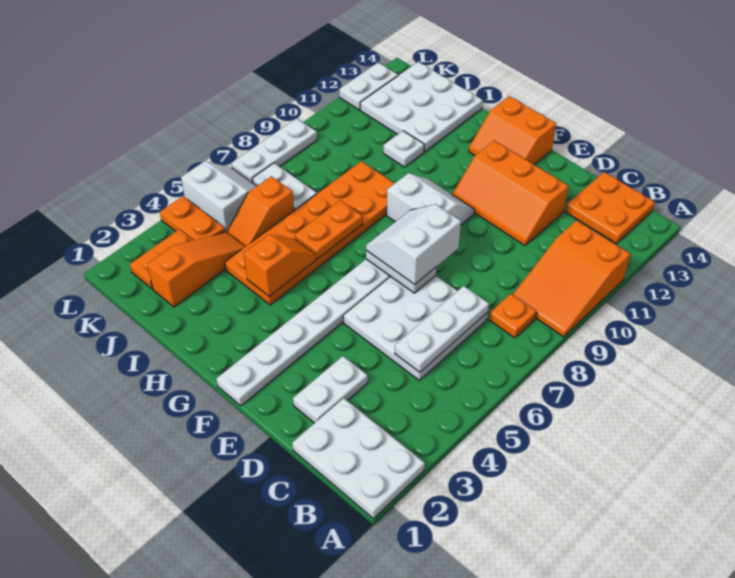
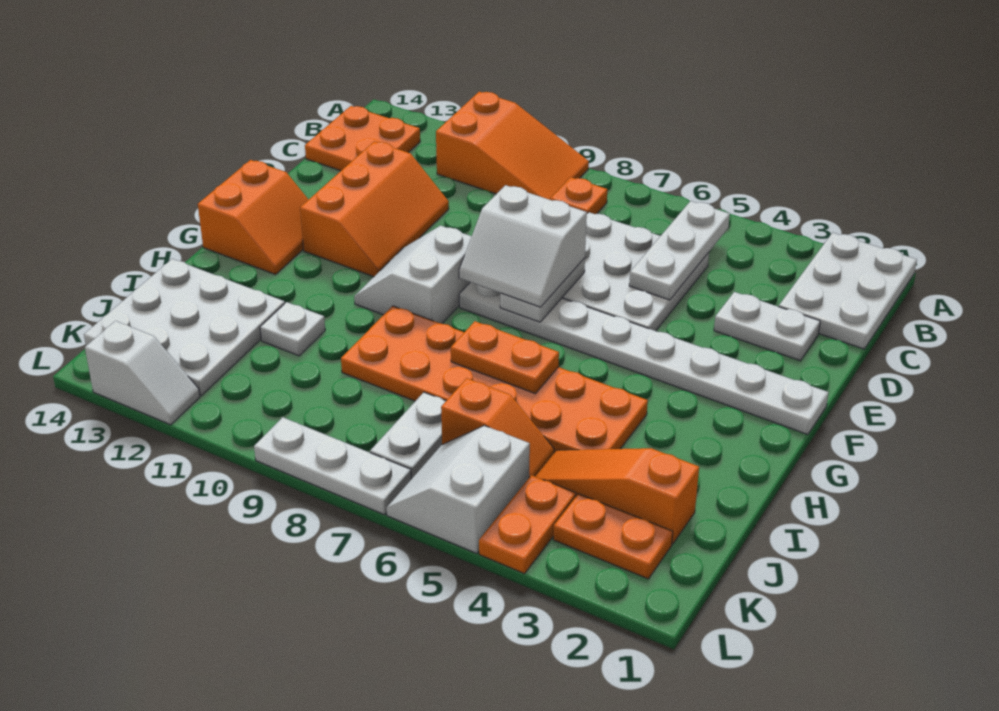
white 1x3 plate [395,286,489,372] -> white 1x3 plate turned to [629,201,730,300]
orange 1x2 slope [244,235,317,296] -> none
white 1x2 plate [339,63,398,110] -> white 1x2 slope [85,321,200,425]

